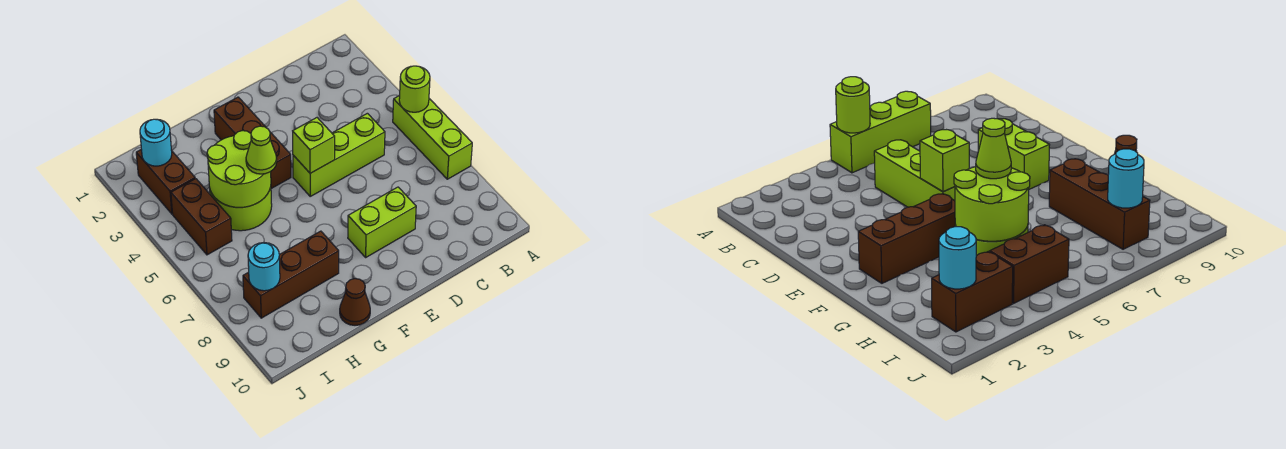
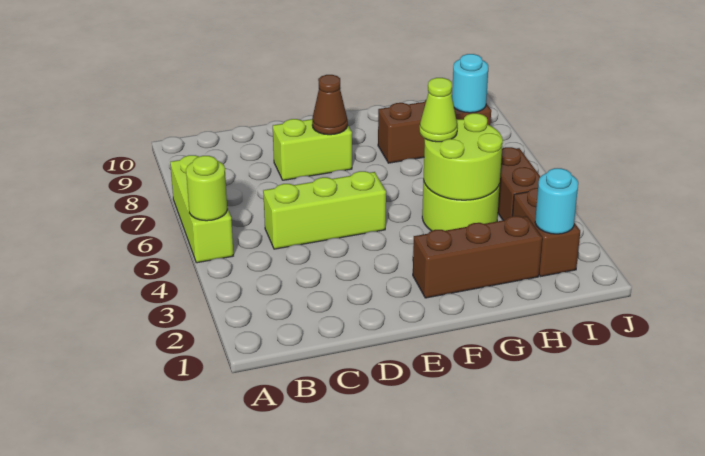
lime 1x1 brick [293,118,335,173] -> none
brown 1x3 brick [214,97,291,189] -> brown 1x3 brick turned to [413,216,542,298]
brown 1x1 cone [340,279,370,325] -> brown 1x1 cone moved to [312,75,348,135]

